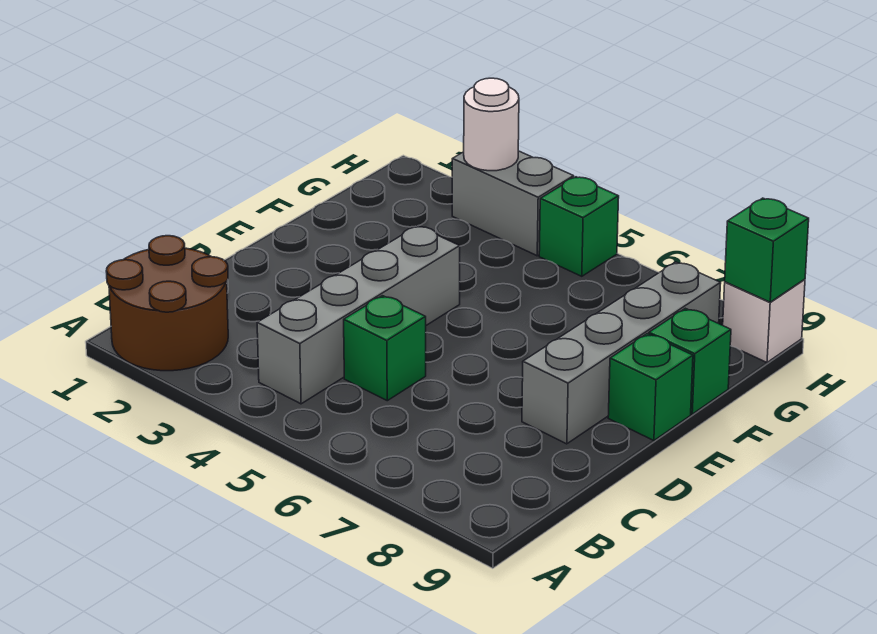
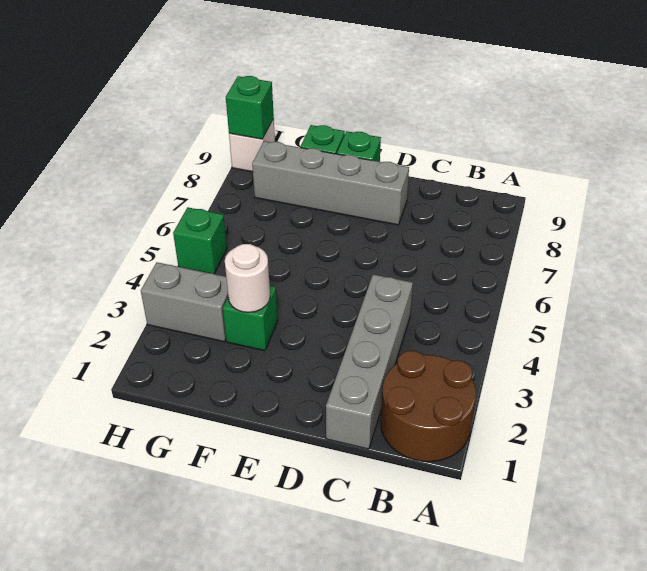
grey 1x4 brick [257,226,460,404] -> grey 1x4 brick turned to [326,274,413,449]
green 1x1 brick [344,296,426,401] -> green 1x1 brick moved to [223,286,278,351]
grey 1x2 brick [452,151,574,256] -> grey 1x2 brick turned to [141,262,228,342]
white 1x1 round brick [464,78,519,171] -> white 1x1 round brick moved to [225,244,270,312]

